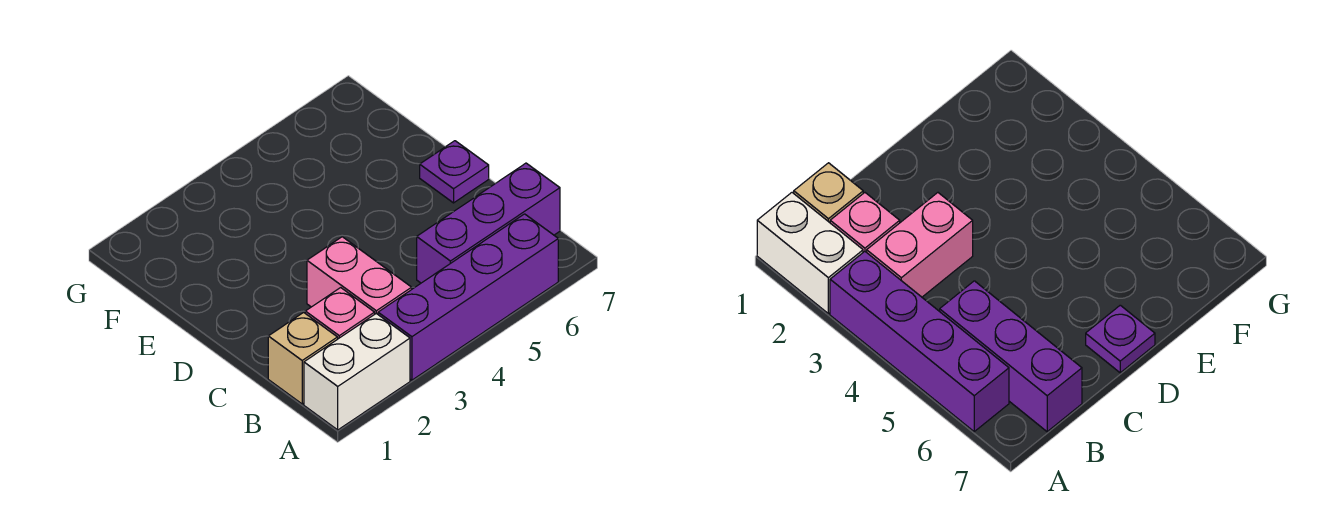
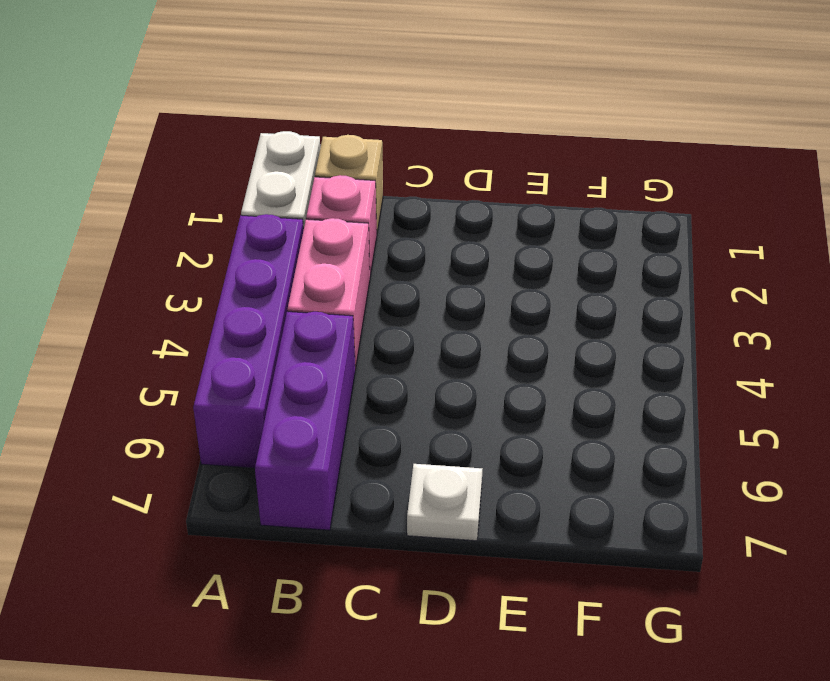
pink 1x2 brick [307,237,412,314] -> pink 1x2 brick turned to [287,218,370,370]
purple 1x1 plate [420,141,489,203] -> white 1x1 plate [407,464,482,541]

